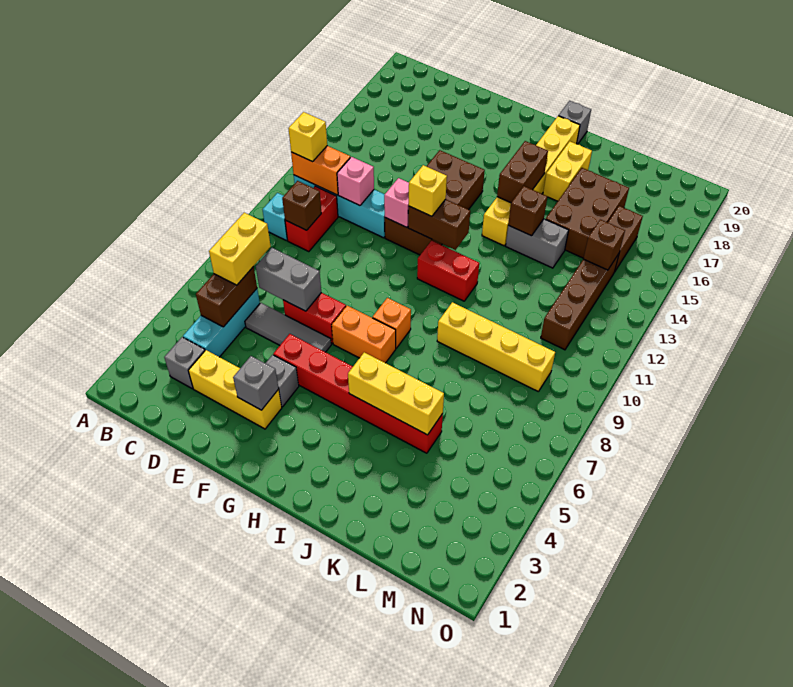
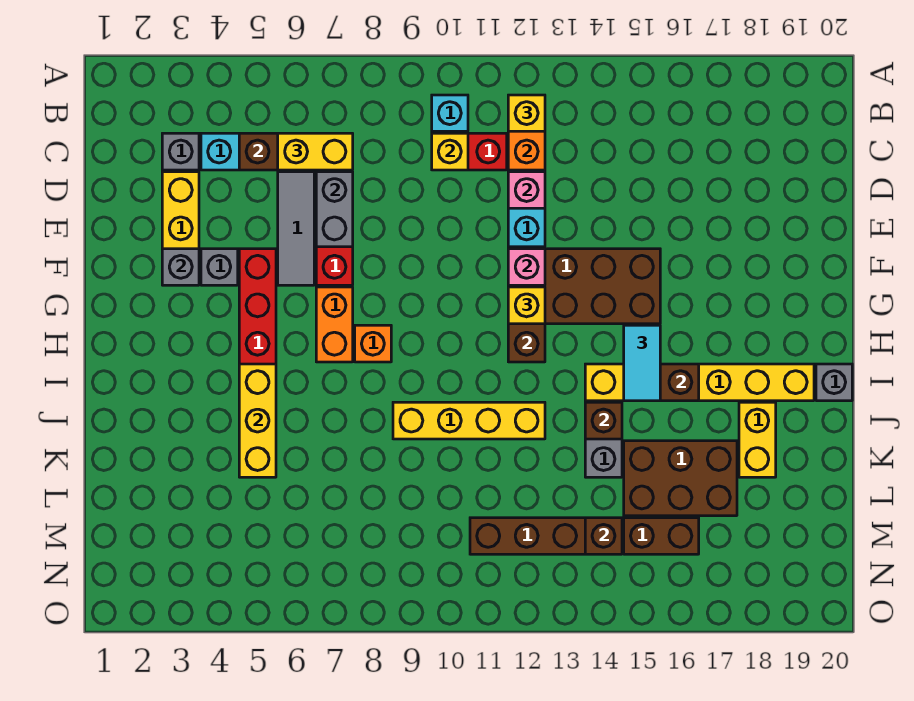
brown 1x1 brick [282,181,321,230] -> yellow 1x1 brick [432,133,468,170]
red 1x2 brick [417,241,479,301] -> none
none -> cyan 1x2 tile [624,325,660,401]
yellow 1x4 brick [437,302,555,392] -> yellow 1x4 brick turned to [393,402,545,439]
yellow 1x2 brick [543,142,592,201] -> yellow 1x2 brick turned to [739,402,776,477]

